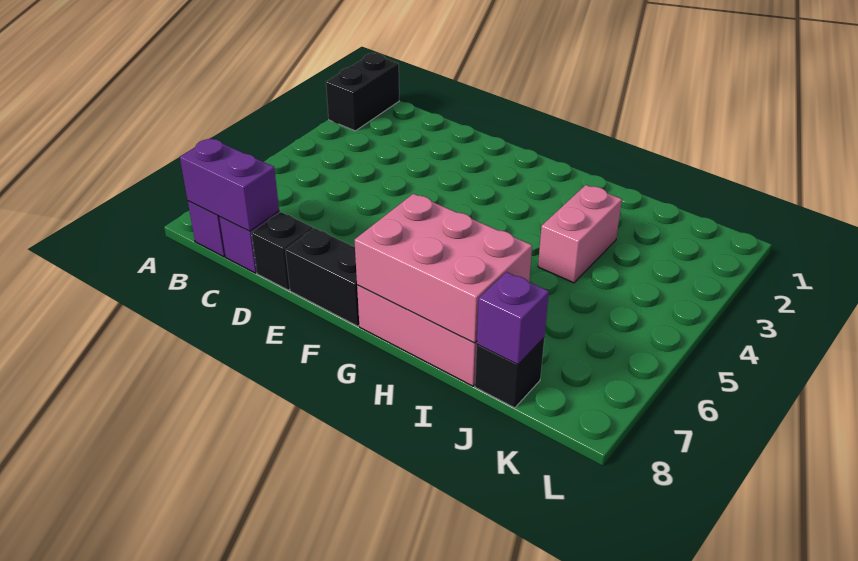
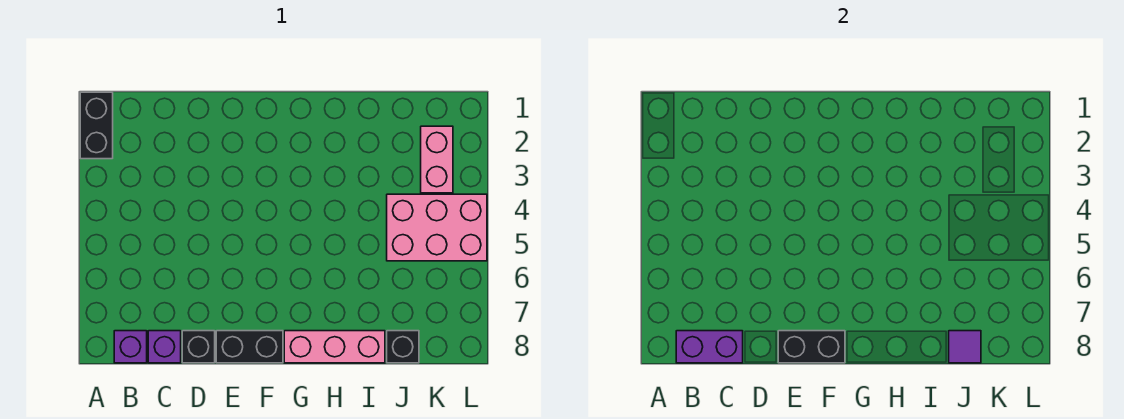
none -> black 1x2 brick [778,331,845,363]
pink 2x3 brick [355,194,532,343] -> pink 2x3 brick moved to [387,194,487,261]
pink 1x2 brick [538,185,622,283] -> pink 1x2 brick moved to [421,126,453,193]
purple 1x1 brick [477,272,549,364] -> purple 1x1 tile [949,331,981,363]

